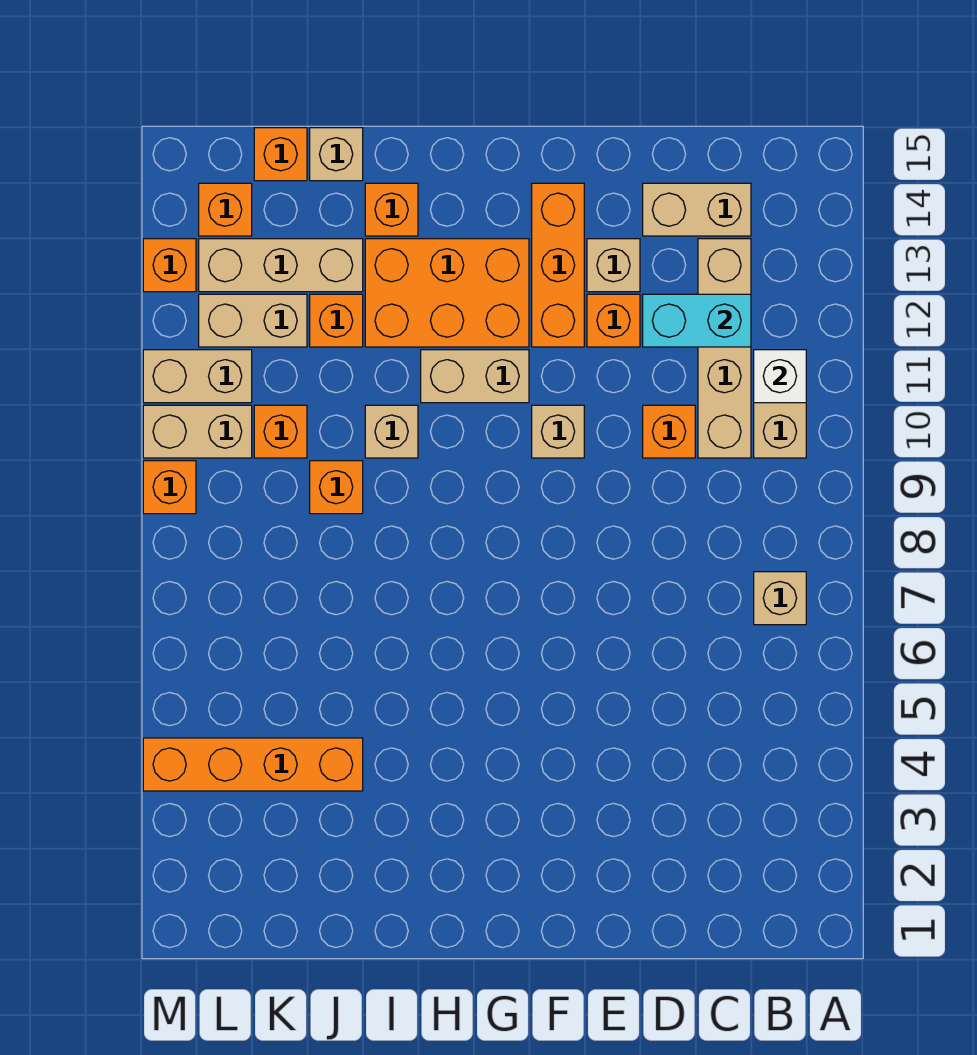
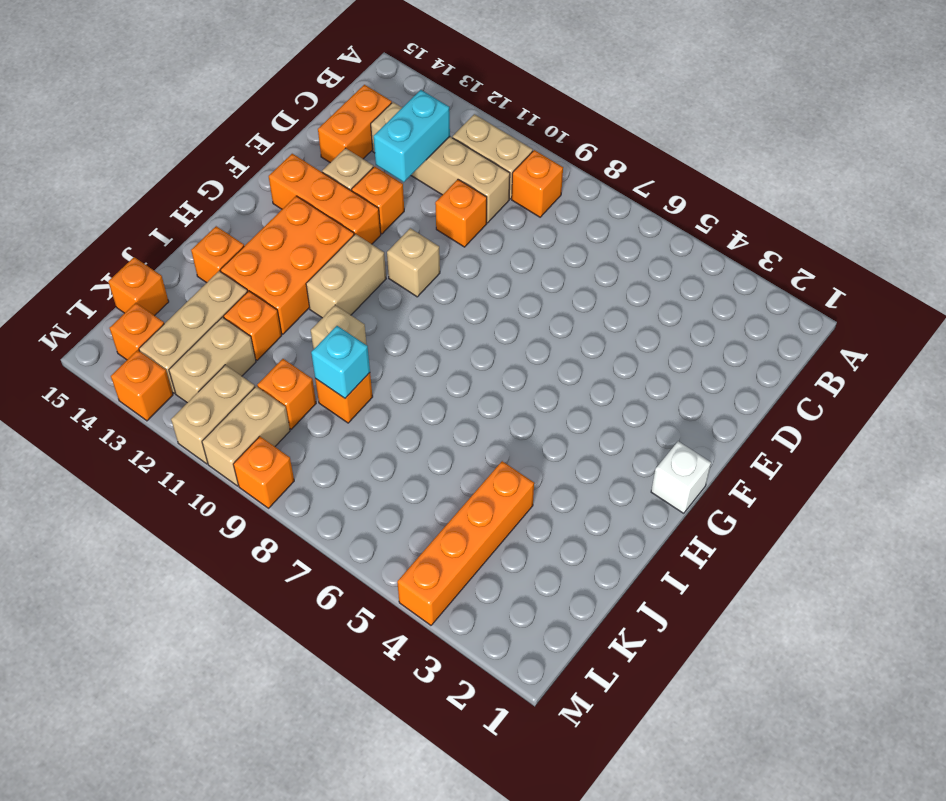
tan 1x1 brick [754,572,806,625] -> none
none -> orange 1x1 brick [512,150,563,217]
white 1x1 brick [754,350,806,403] -> white 1x1 brick moved to [651,441,711,513]
tan 1x2 brick [643,183,751,236] -> orange 1x2 brick [318,85,392,163]
none -> cyan 1x1 brick [311,326,370,398]
tan 1x1 brick [310,128,363,181] -> none

